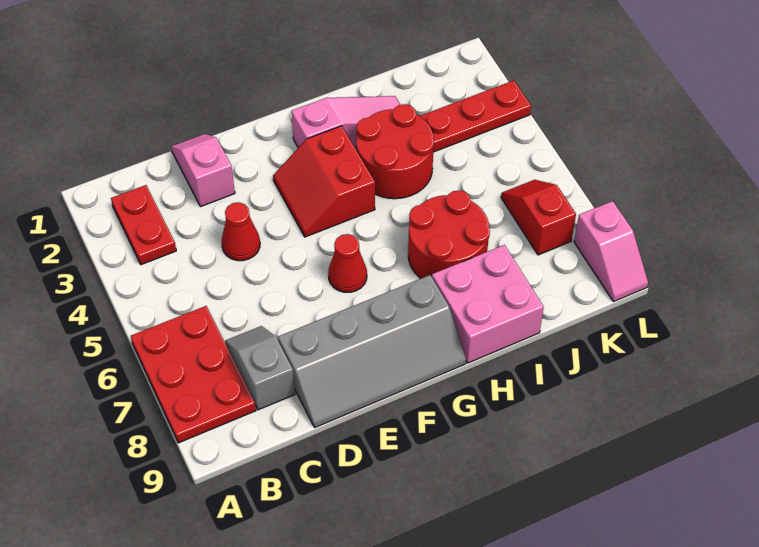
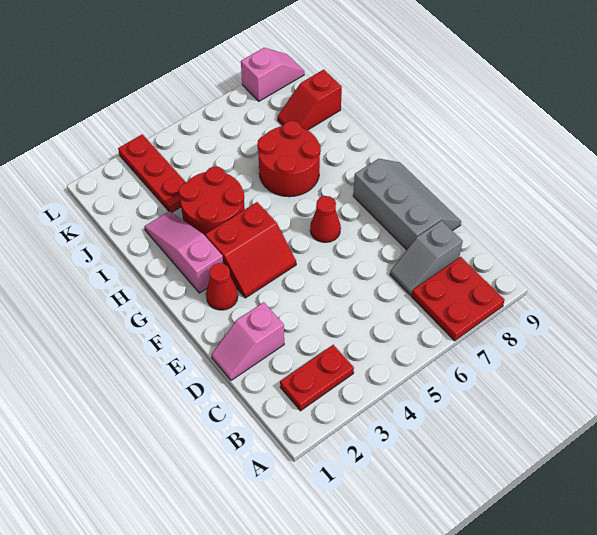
red 2x3 plate [131,306,256,443] -> red 2x2 plate [411,257,505,341]
red 1x1 cone [222,202,260,261] -> red 1x1 cone moved to [206,263,238,310]
grey 2x4 slope [278,275,466,427] -> grey 2x3 slope [353,159,461,250]
pink 2x2 brick [432,245,544,363] -> none
red 1x2 slope [501,180,576,255] -> red 1x2 slope moved to [278,70,342,130]

